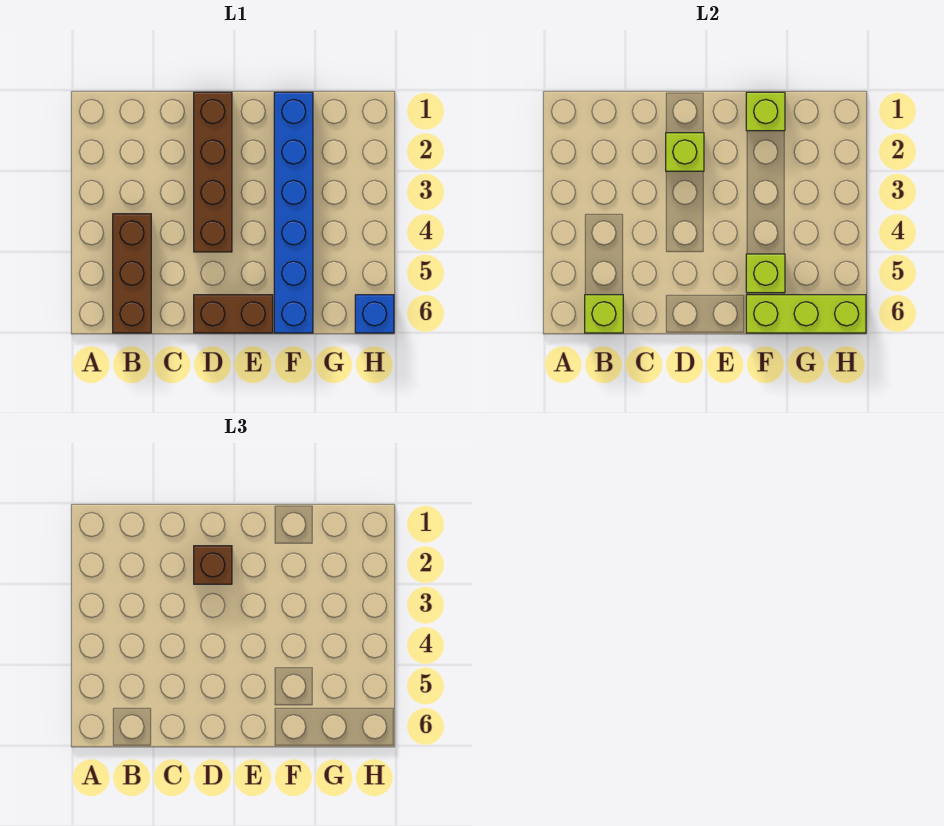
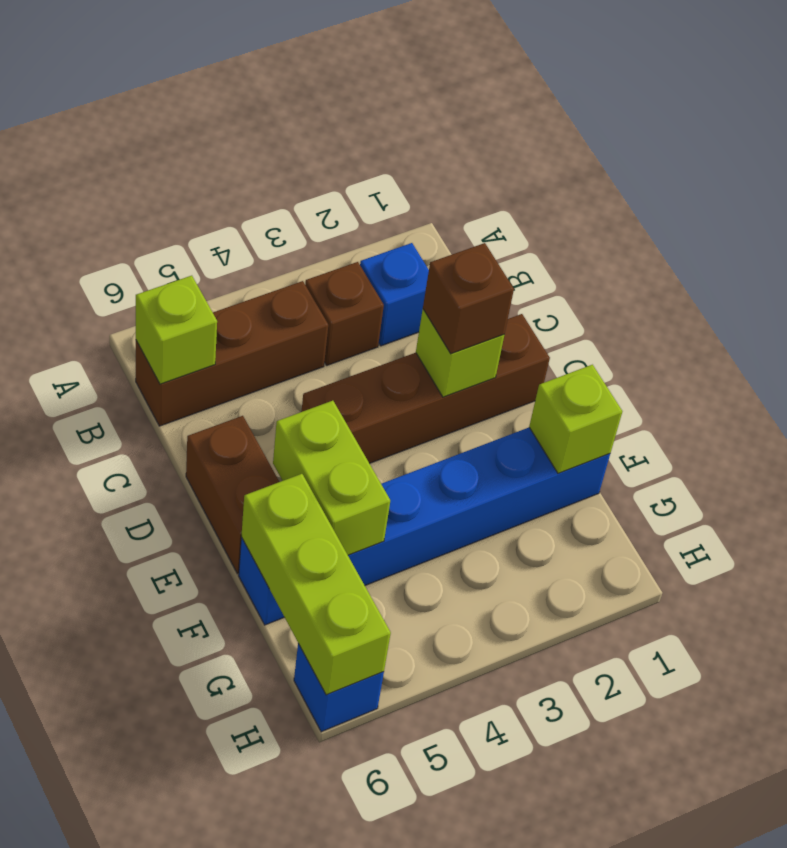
none -> blue 1x1 brick [360,243,429,346]
none -> brown 1x1 brick [305,262,384,365]
lime 1x1 brick [746,254,785,293] -> lime 1x2 brick [273,401,390,555]

